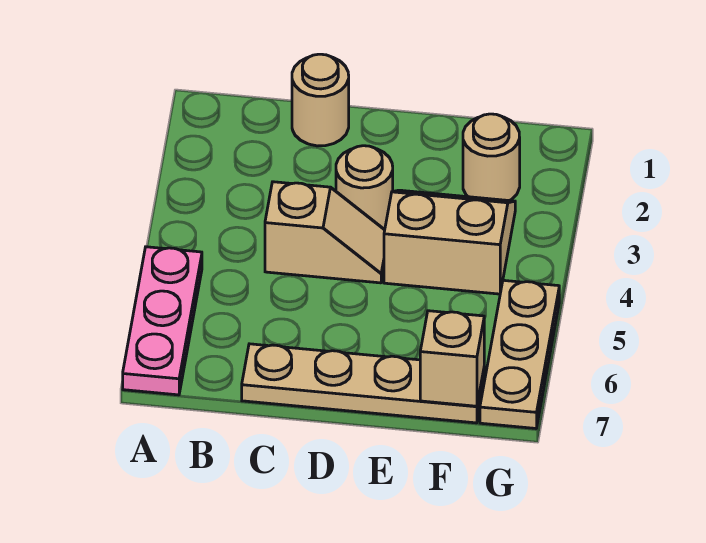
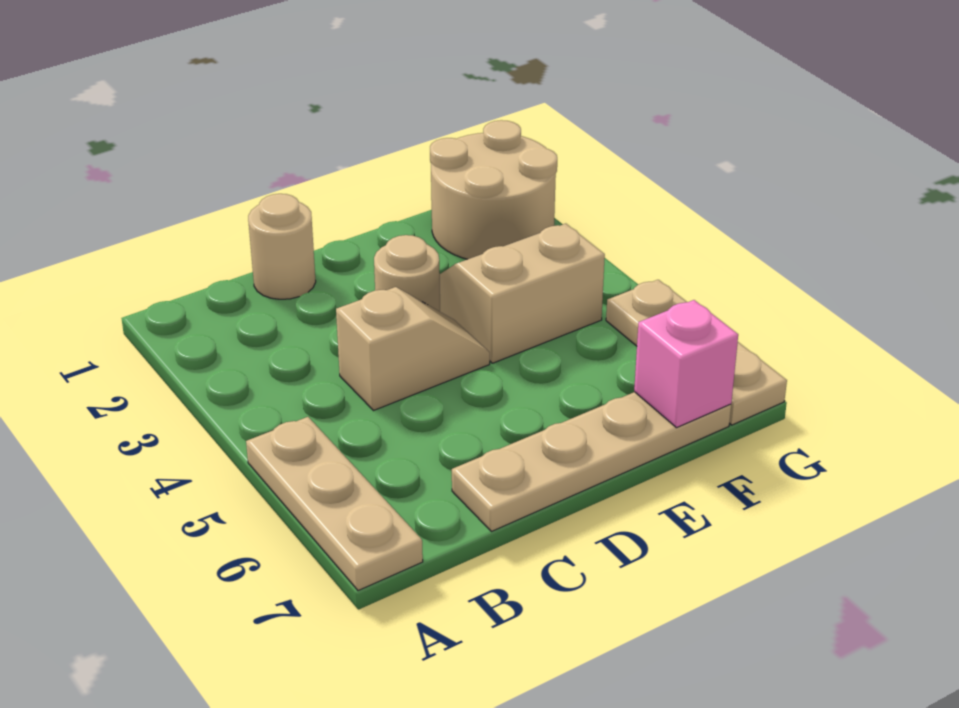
pink 1x3 plate [123,247,202,395] -> tan 1x3 plate [246,417,423,591]
tan 1x1 round brick [463,114,520,201] -> tan 2x2 round brick [430,120,557,259]
tan 1x1 brick [420,311,484,406] -> pink 1x1 brick [634,300,738,428]

